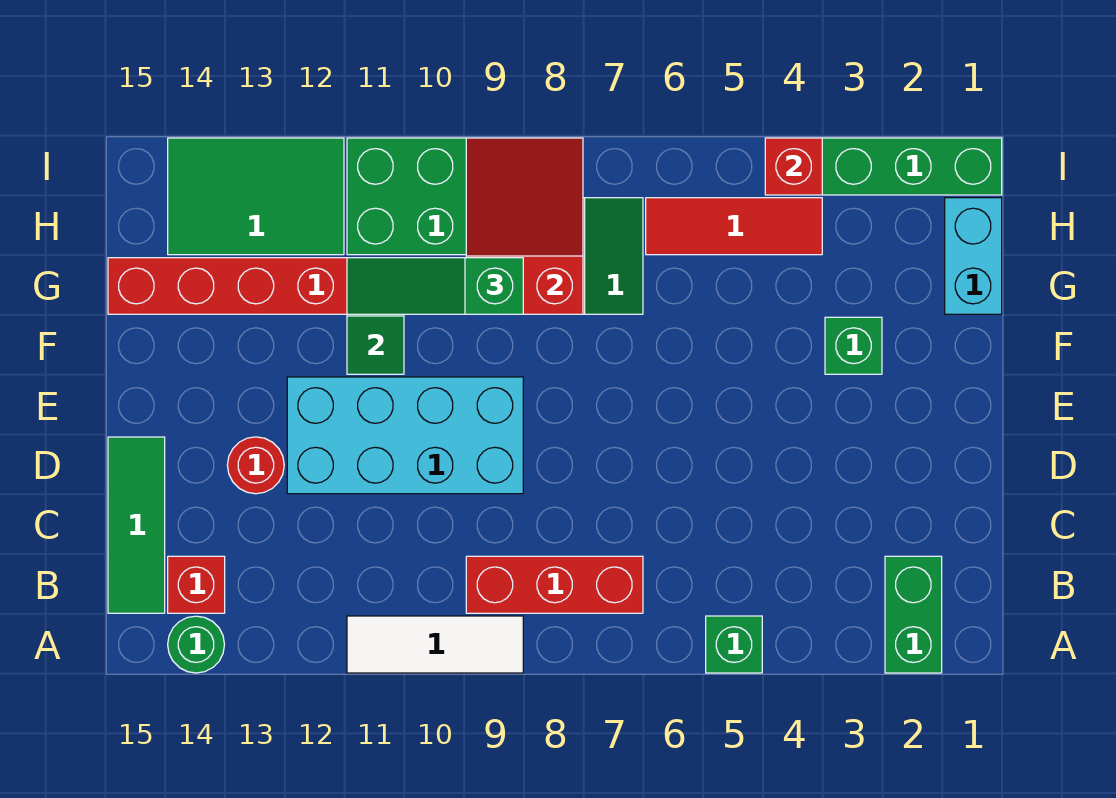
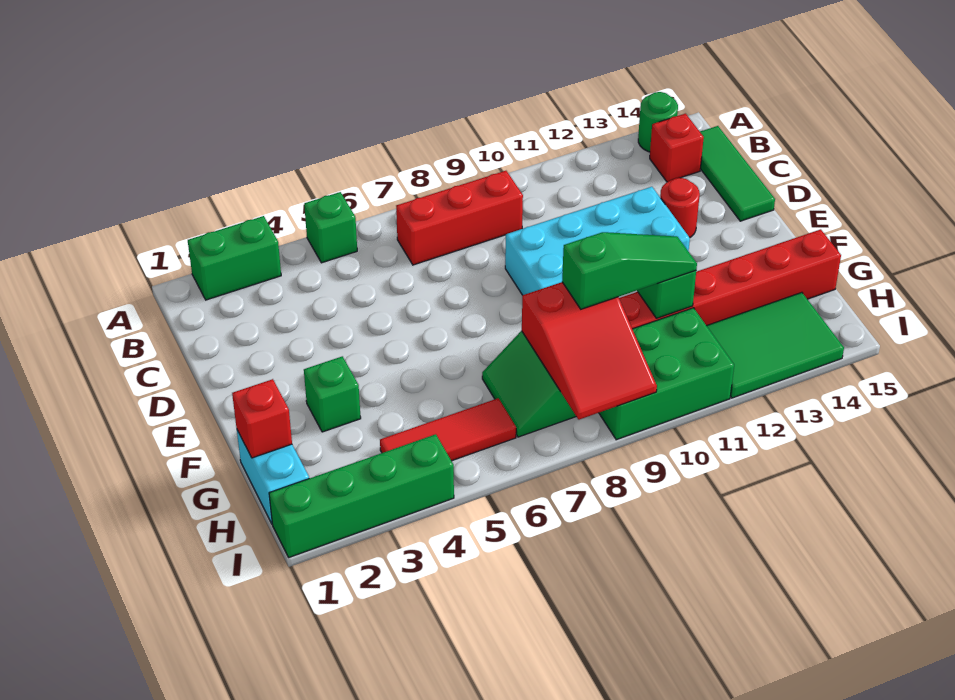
green 1x2 brick [885,556,942,673] -> green 1x2 brick turned to [188,216,281,300]
white 1x3 tile [347,616,523,673] -> none
red 1x1 brick [765,138,822,195] -> red 1x1 brick moved to [232,379,292,458]

